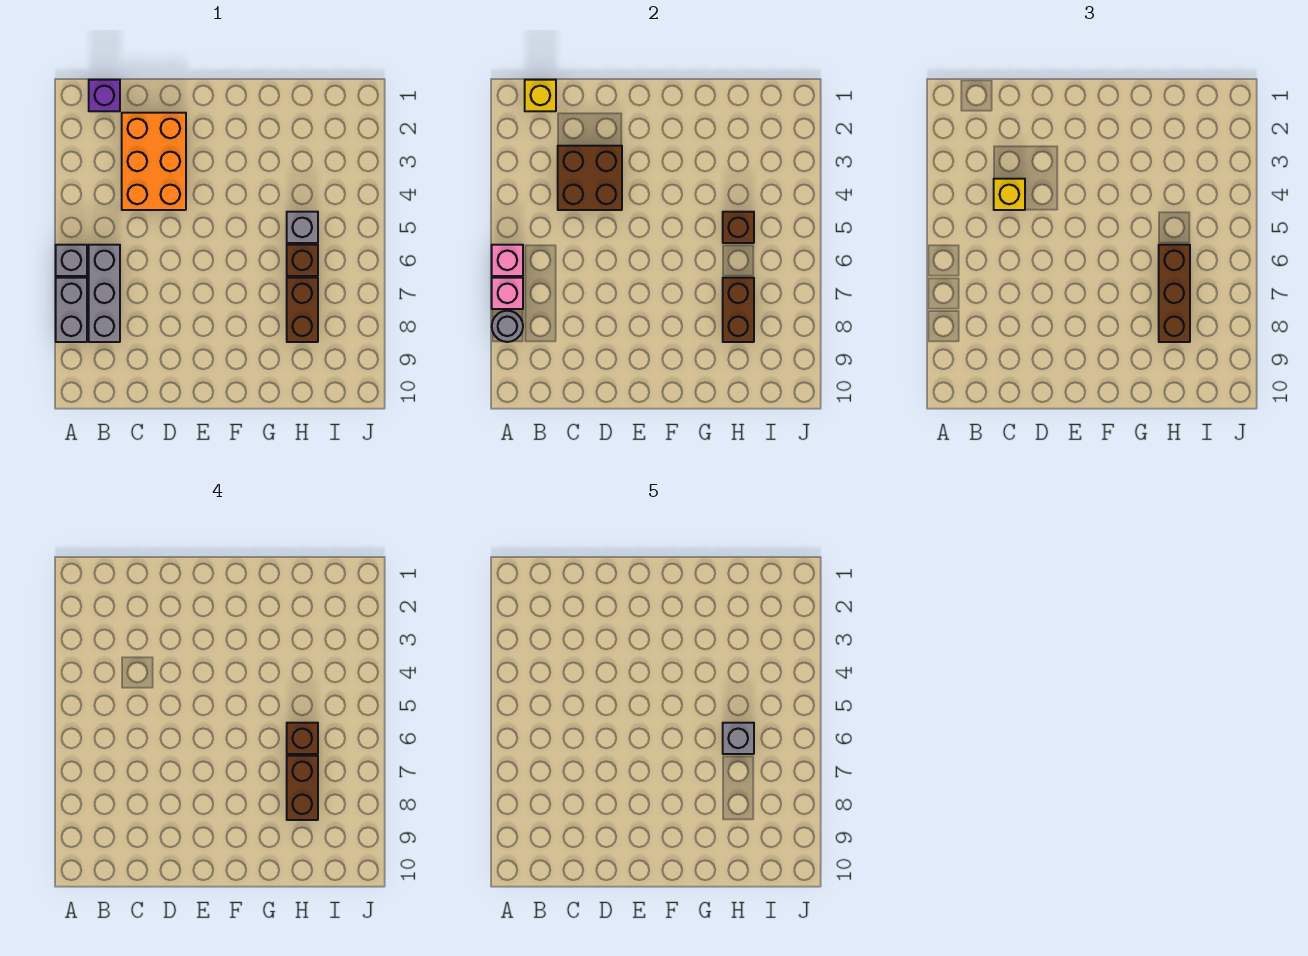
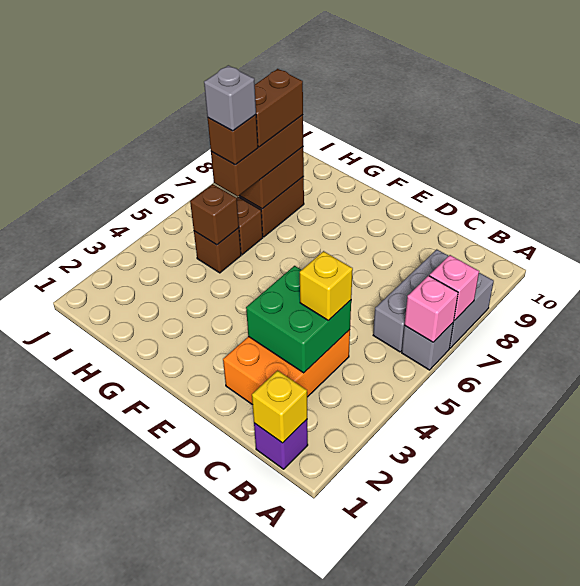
grey 1x1 round brick [492,311,523,342] -> none
brown 2x2 brick [558,146,622,210] -> green 2x2 brick [246,266,351,373]
grey 1x1 brick [287,212,318,243] -> brown 1x1 brick [194,228,241,273]

